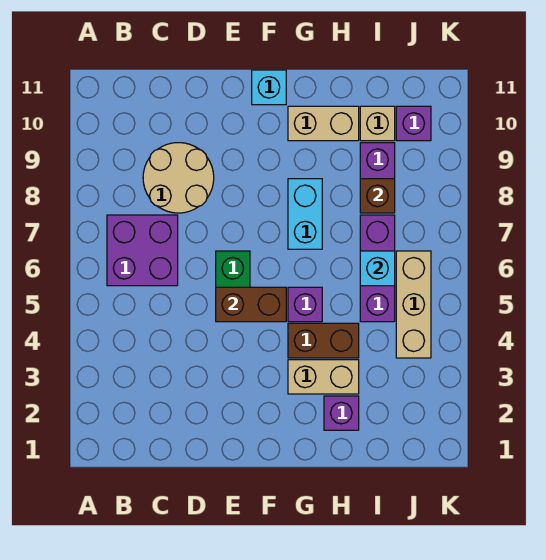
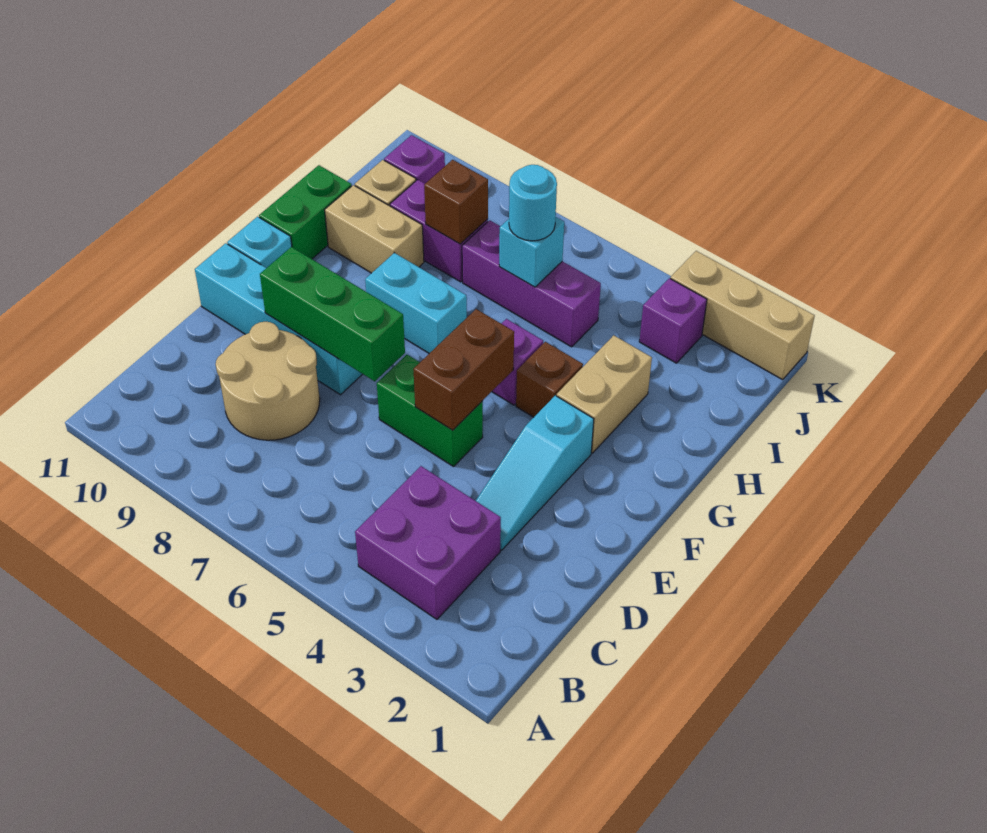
purple 2x2 brick [107,215,178,286] -> purple 2x2 brick moved to [355,466,501,619]
none -> cyan 1x3 slope [476,396,594,550]
none -> green 1x3 brick [260,247,405,381]
none -> cyan 1x4 brick [195,243,362,395]
brown 1x2 brick [288,323,359,358] -> brown 1x1 brick [516,342,583,417]
tan 1x2 brick [288,106,359,141] -> tan 1x2 brick turned to [325,185,424,273]
none -> green 1x2 brick [259,165,352,259]
purple 1x1 brick [324,396,359,430] -> purple 1x1 brick moved to [639,278,707,363]
none -> cyan 1x1 round brick [509,165,557,241]
tan 1x3 brick [396,251,431,358] -> tan 1x3 brick moved to [670,251,815,380]

